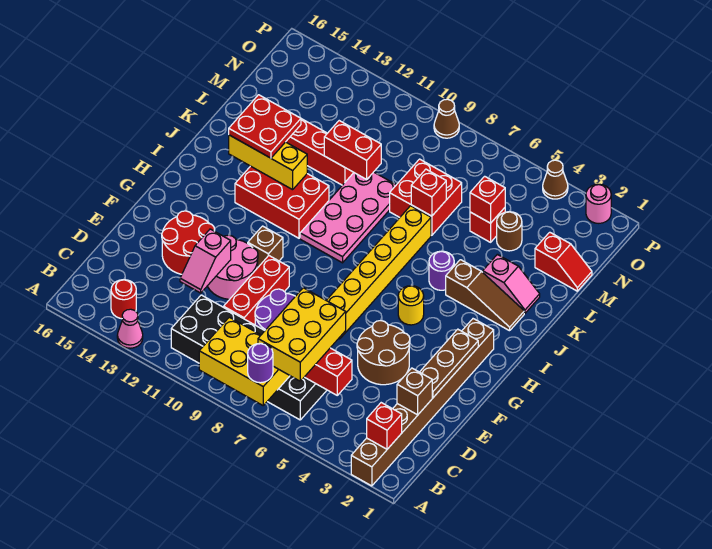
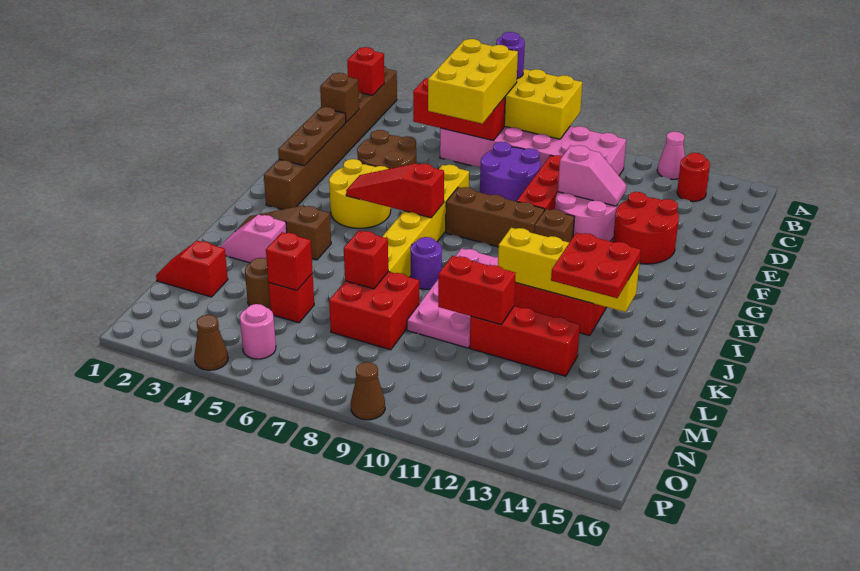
black 2x6 brick [171,295,327,420] -> pink 2x6 brick [440,126,626,175]
pink 1x2 slope [180,229,231,293] -> pink 1x2 slope turned to [558,145,627,206]
none -> brown 1x3 brick [446,187,544,247]
yellow 1x1 round brick [398,286,424,325] -> yellow 2x2 round brick [329,159,391,228]
none -> red 1x3 slope [346,163,444,218]
purple 1x1 round brick [429,251,454,290] -> purple 1x1 round brick moved to [410,237,442,289]
yellow 1x3 brick [229,135,307,190] -> yellow 1x4 brick [498,228,640,312]
pink 1x1 round brick [586,184,611,223] -> pink 1x1 round brick moved to [240,304,276,359]

